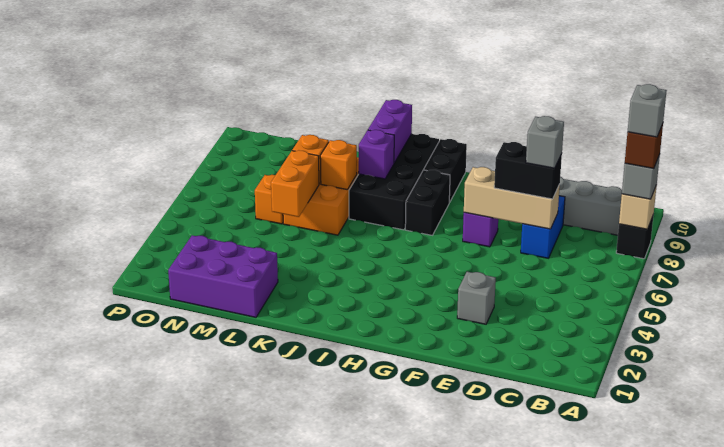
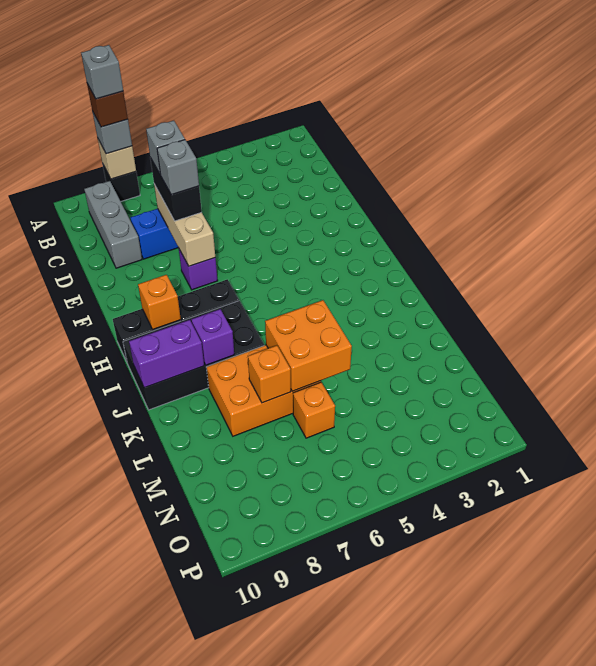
grey 1x1 brick [457,272,496,324] -> grey 1x1 brick moved to [157,140,199,195]
orange 1x1 brick [320,140,357,190] -> orange 1x1 brick moved to [138,275,181,329]
purple 2x3 brick [168,235,278,317] -> none
orange 1x2 brick [271,150,319,217] -> orange 2x2 brick [265,300,352,391]

